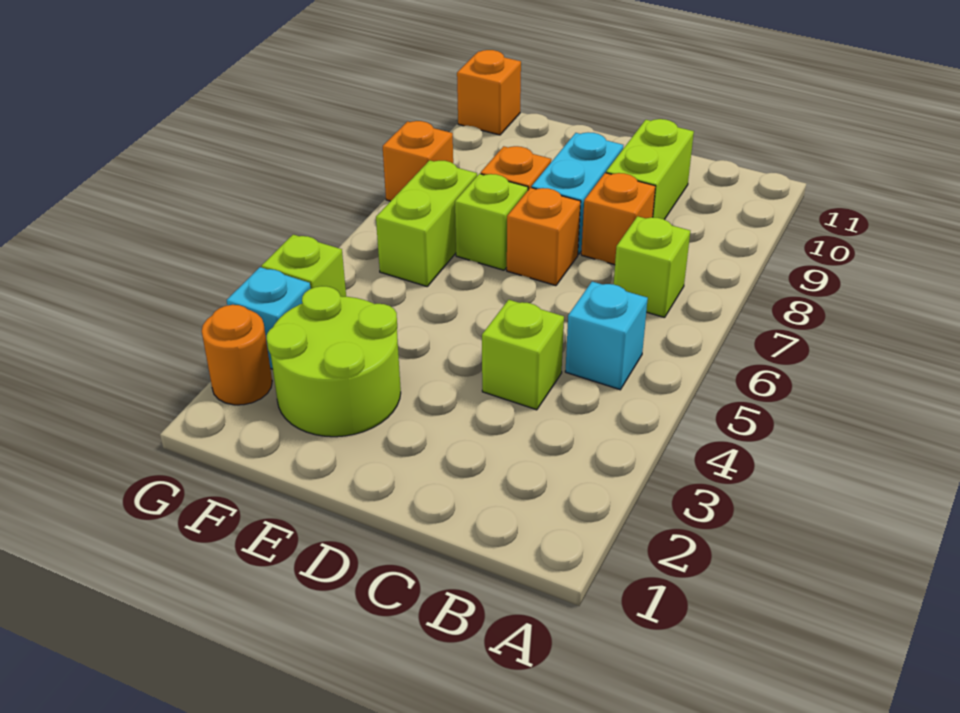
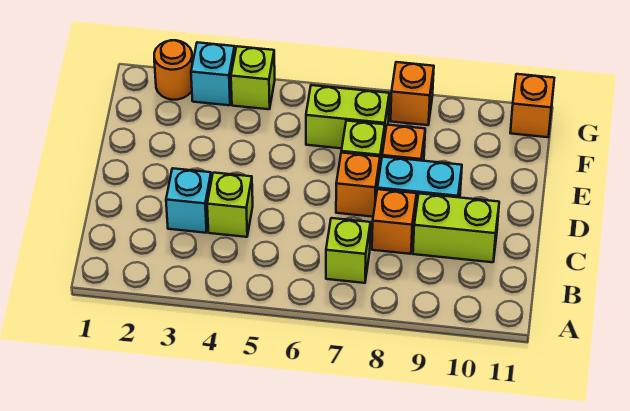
cyan 1x1 brick [565,282,648,390] -> cyan 1x1 brick moved to [166,168,211,233]
lime 2x2 round brick [267,286,401,437] -> none

